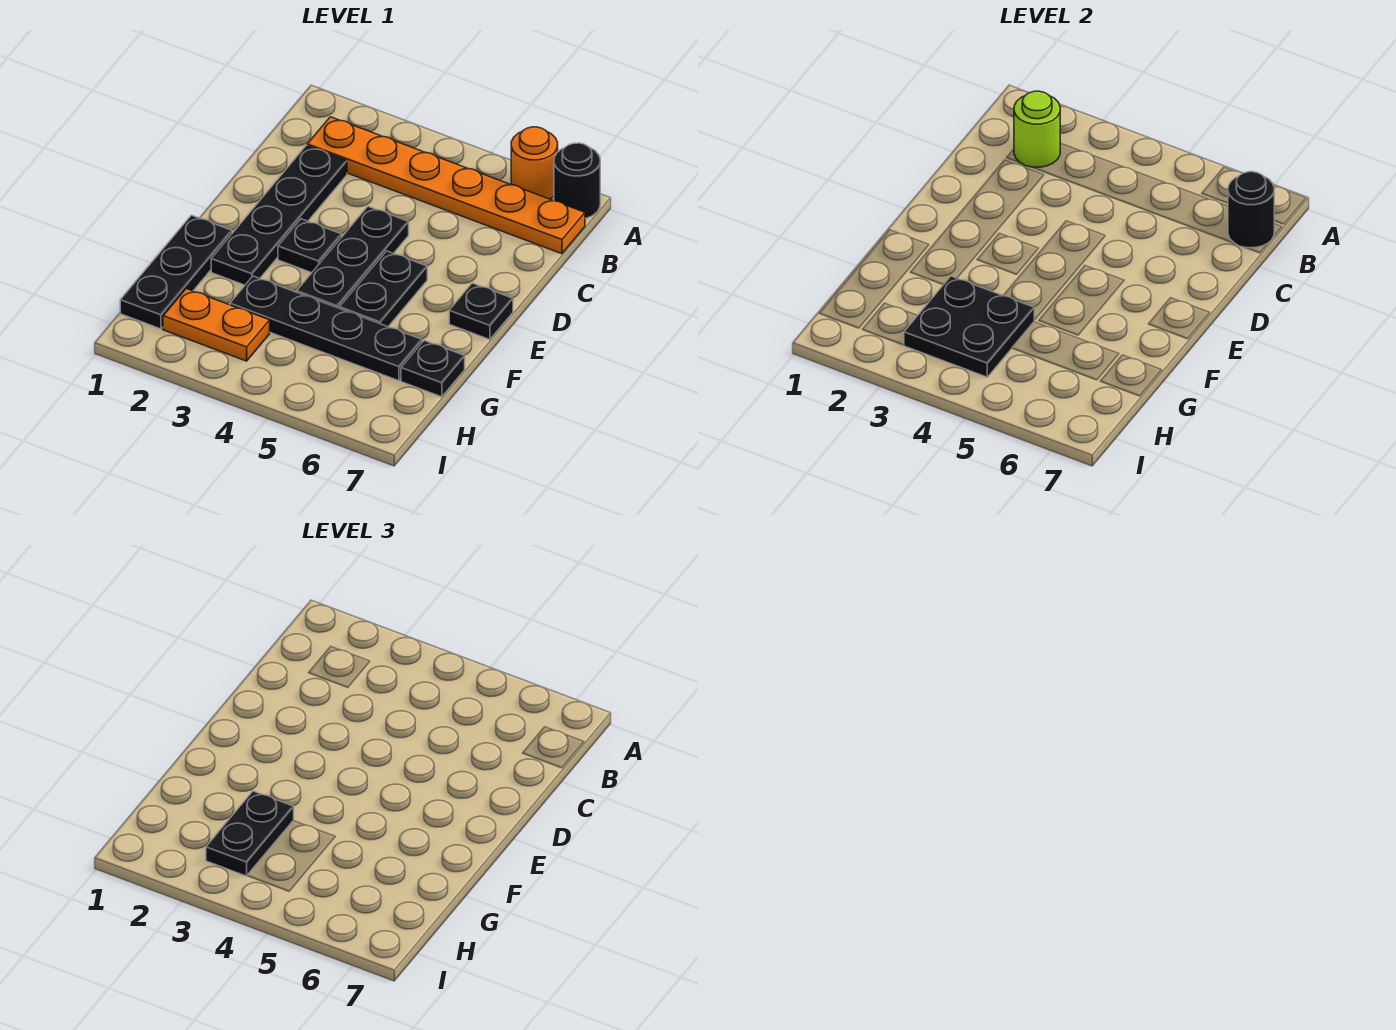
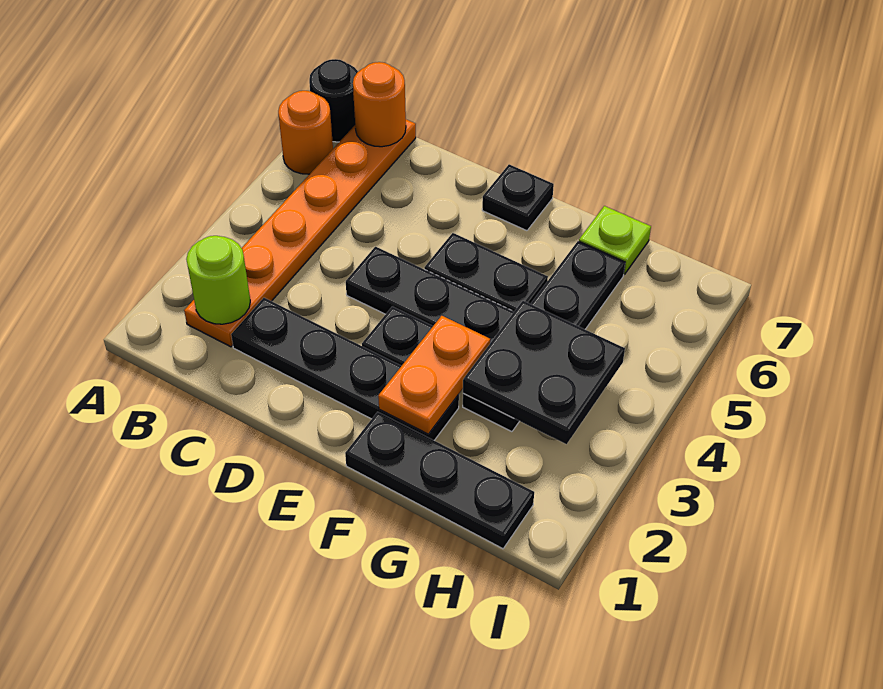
black 1x1 round brick [1228,172,1274,248] -> orange 1x1 round brick [353,62,406,147]
black 1x2 plate [206,791,294,876] -> none
black 1x1 plate [401,340,465,397] -> lime 1x1 plate [579,206,651,275]
orange 1x2 plate [163,289,270,361] -> orange 1x2 plate moved to [378,316,490,434]

